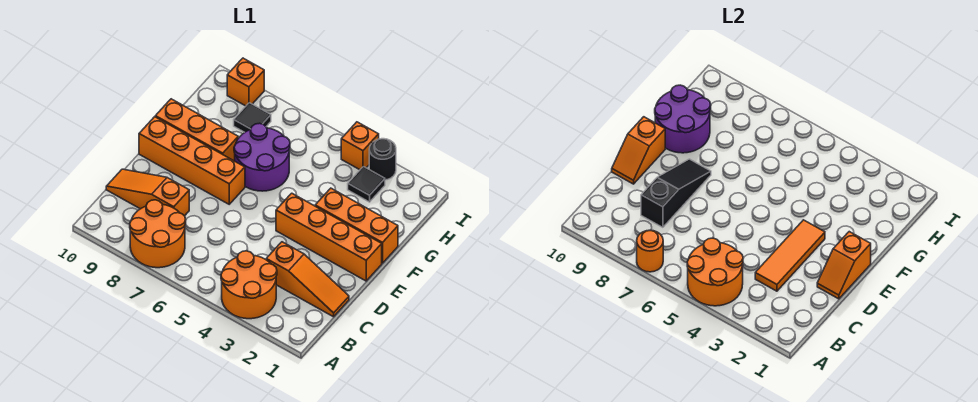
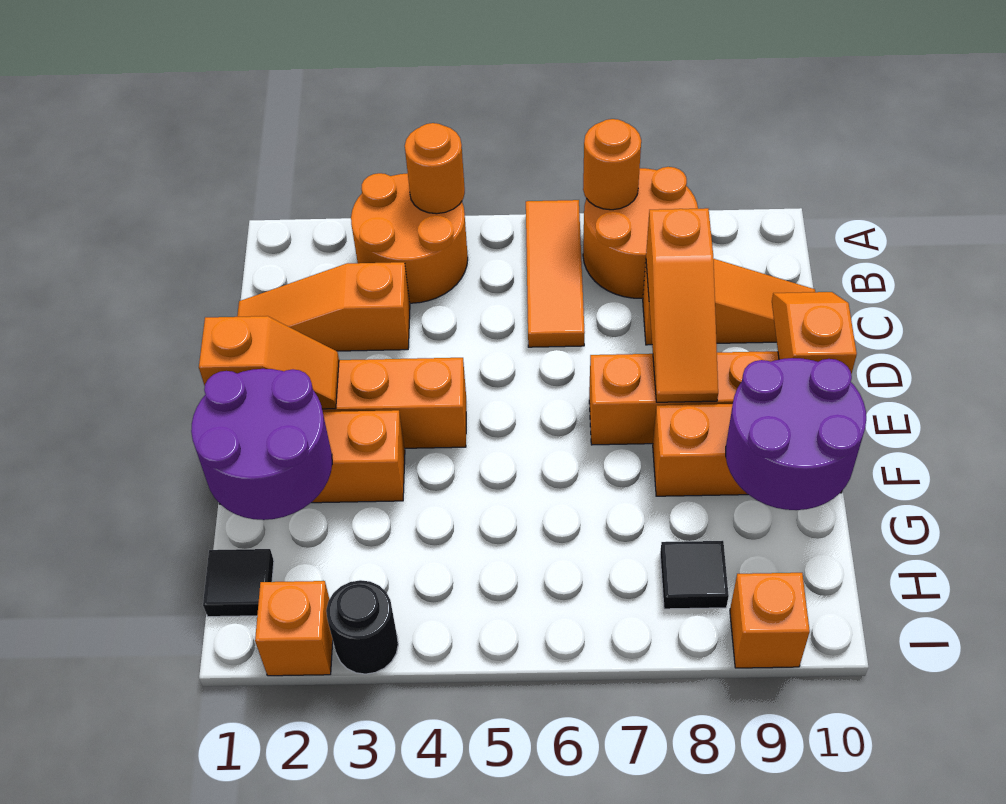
orange 2x2 round brick [687,238,743,306] -> orange 1x1 round brick [405,123,465,214]
orange 1x3 tile [755,220,825,291] -> orange 1x3 tile moved to [526,200,585,347]
black 1x3 slope [641,159,711,227] -> orange 1x3 slope [646,208,718,402]
orange 1x2 slope [817,232,871,299] -> orange 1x2 slope turned to [199,316,339,409]
purple 2x2 round brick [234,123,290,191] -> purple 2x2 round brick moved to [191,369,332,520]
black 1x1 tile [348,167,385,202] -> black 1x1 tile moved to [203,549,274,617]
orange 1x1 brick [341,122,379,170] -> orange 1x1 brick moved to [255,581,333,676]

